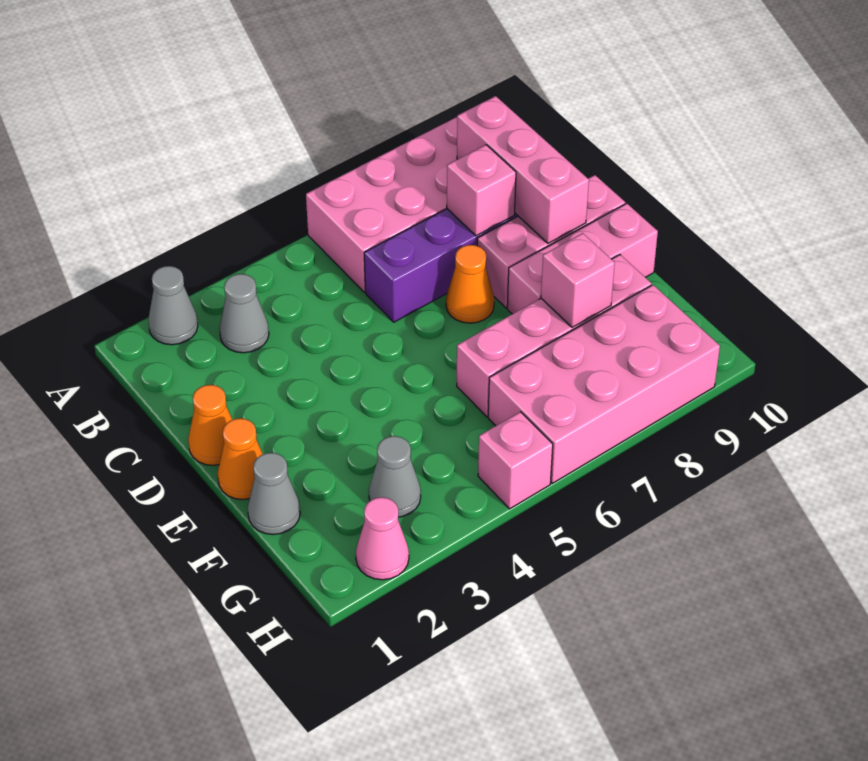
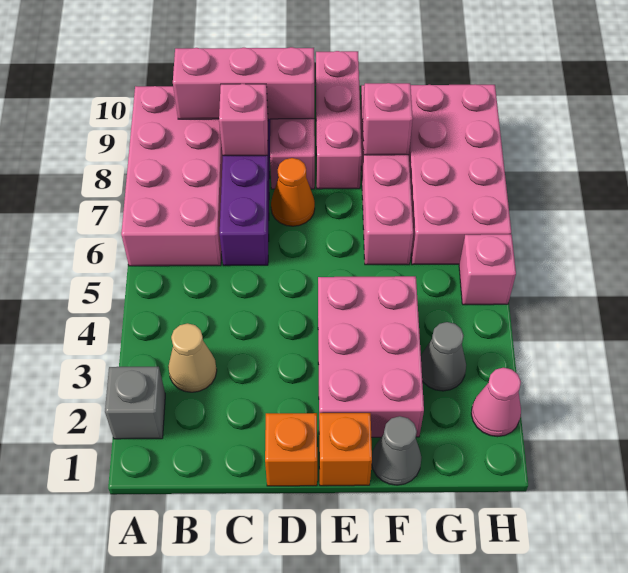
grey 1x1 cone [148,266,198,345] -> grey 1x1 brick [105,367,165,439]
grey 1x1 cone [219,274,269,353] -> tan 1x1 cone [168,323,217,392]
orange 1x1 cone [188,385,232,465] -> orange 1x1 brick [265,413,317,486]
orange 1x1 cone [218,418,263,500] -> orange 1x1 brick [319,413,372,486]
none -> pink 2x3 brick [318,276,424,437]

